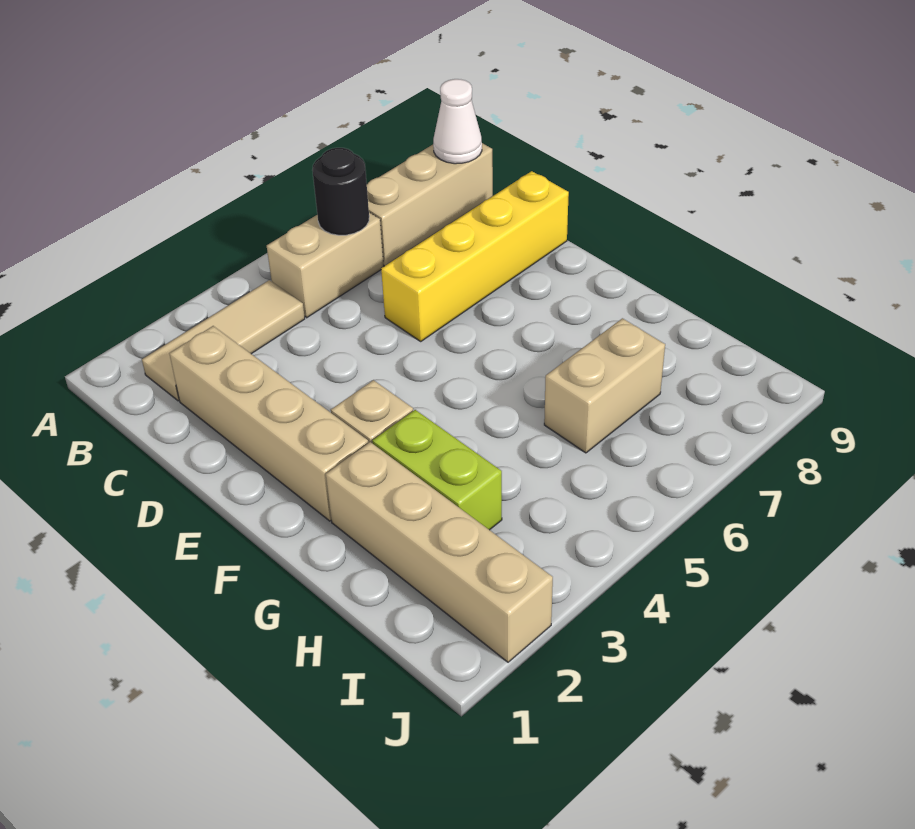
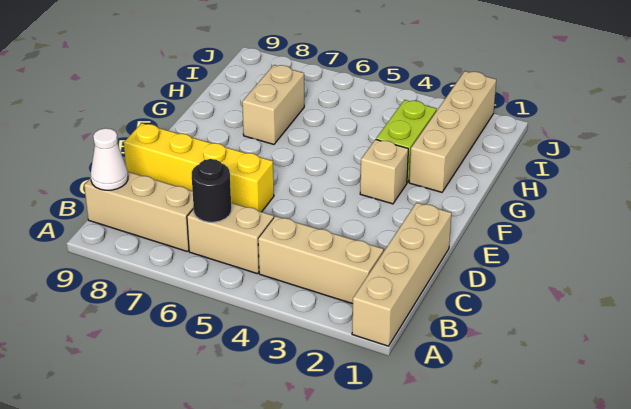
tan 1x3 tile [142,280,305,401] -> tan 1x3 brick [258,216,384,304]
tan 1x4 brick [169,326,368,521] -> tan 1x4 brick moved to [352,203,451,346]
tan 1x2 brick [544,318,665,453] -> tan 1x2 brick turned to [242,65,304,144]

